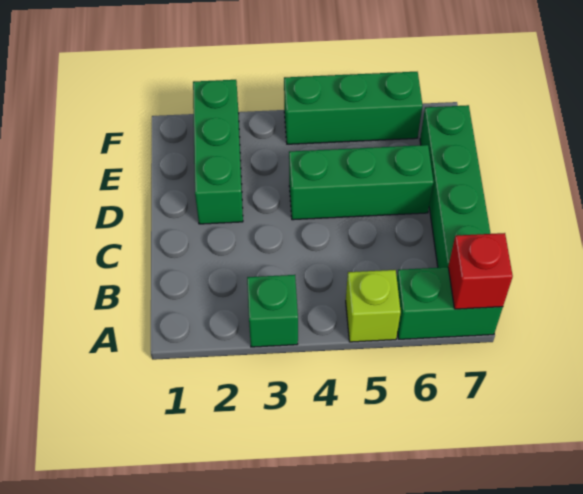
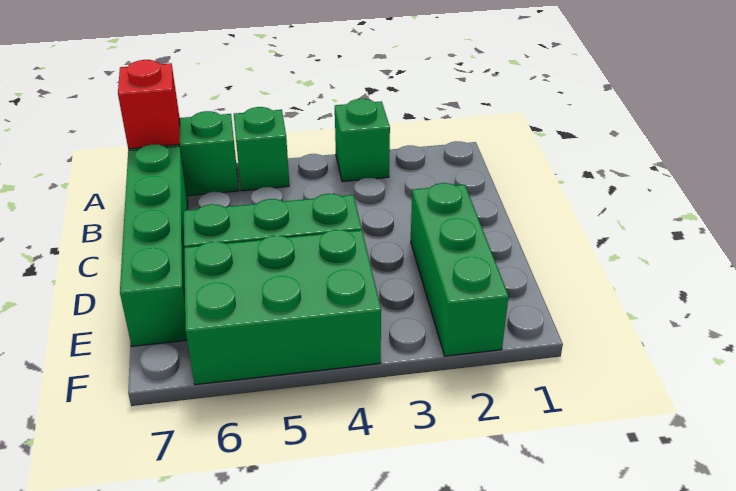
lime 1x1 brick [346,270,401,342] -> green 1x1 brick [234,107,289,191]
green 1x3 brick [284,72,423,144] -> green 2x3 brick [184,230,381,385]

